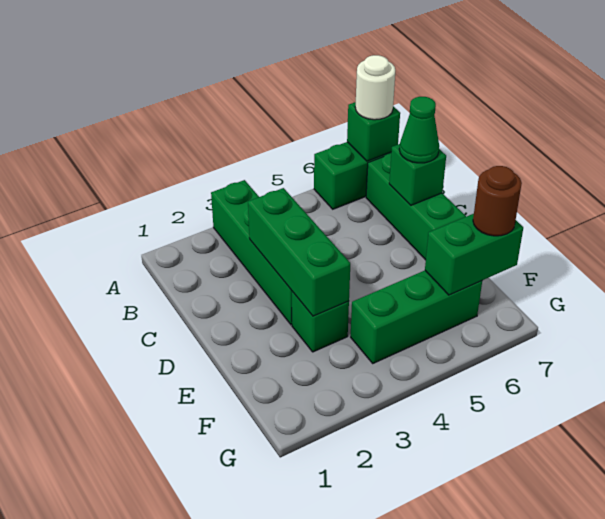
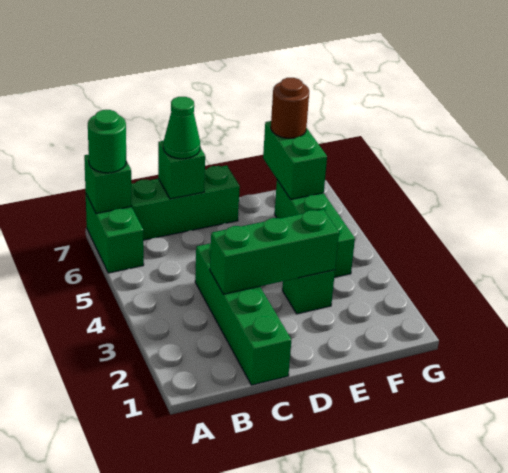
green 1x4 brick [211,180,292,325] -> green 1x4 brick turned to [195,243,291,385]
white 1x1 round brick [355,55,395,120] -> green 1x1 round brick [88,110,126,173]

